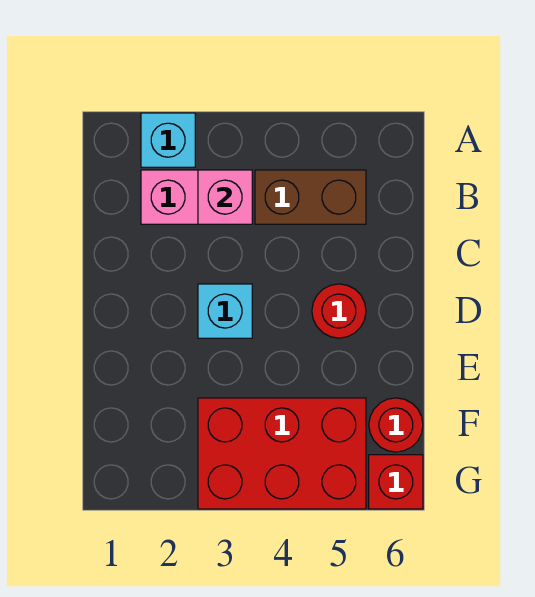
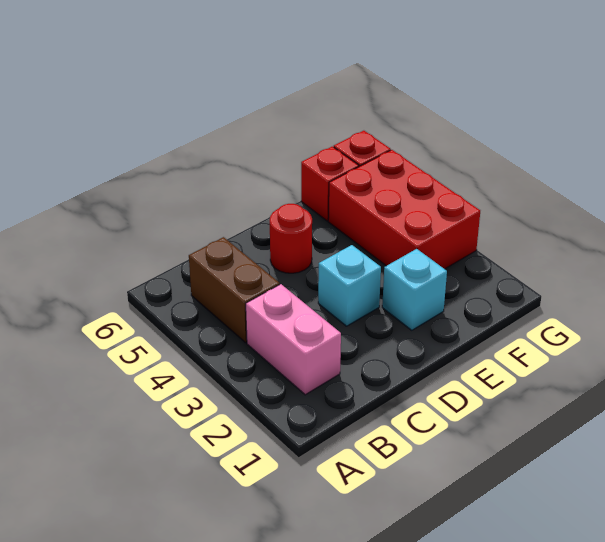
cyan 1x1 brick [141,113,195,167] -> cyan 1x1 brick moved to [382,249,447,330]
pink 1x1 brick [198,170,252,224] -> none
red 1x1 round brick [369,398,423,452] -> red 1x1 brick [301,146,359,221]

